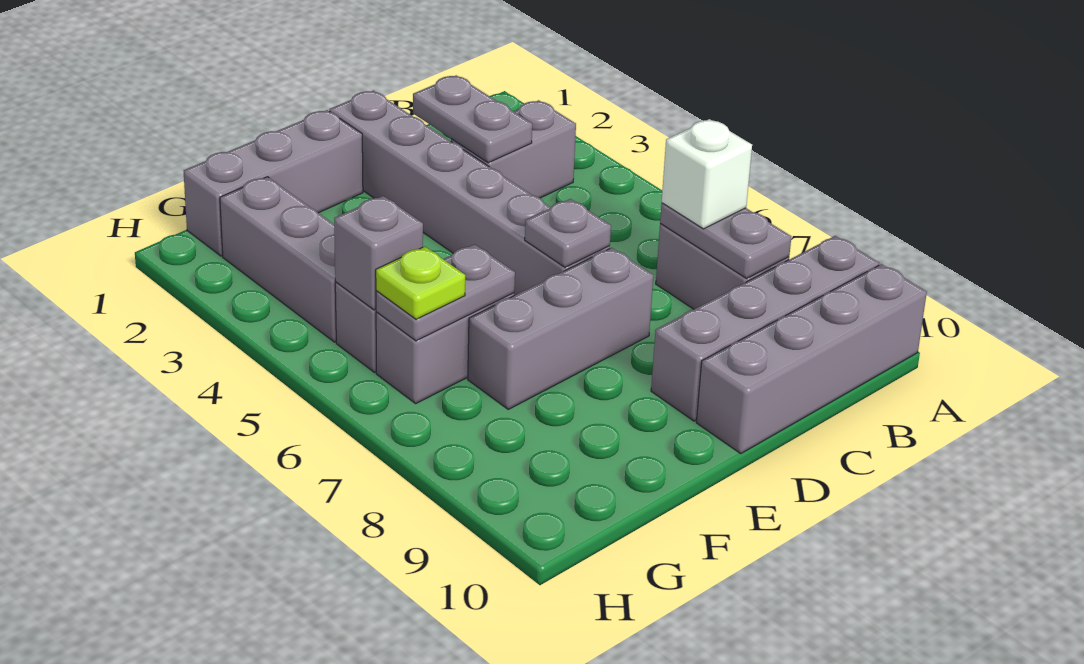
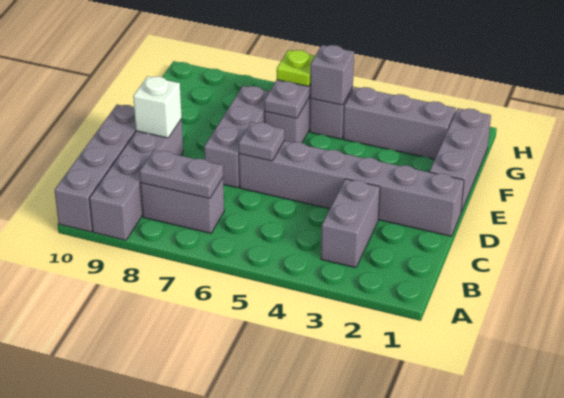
white 1x1 brick [662,119,752,229] -> white 1x1 brick moved to [133,76,182,138]
grey 1x2 plate [413,75,532,163] -> none

